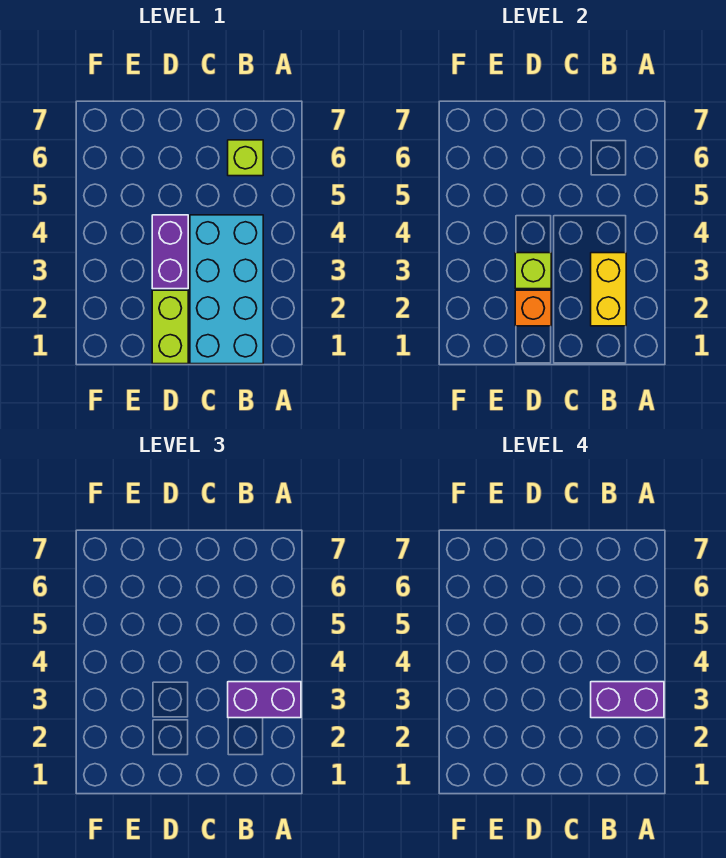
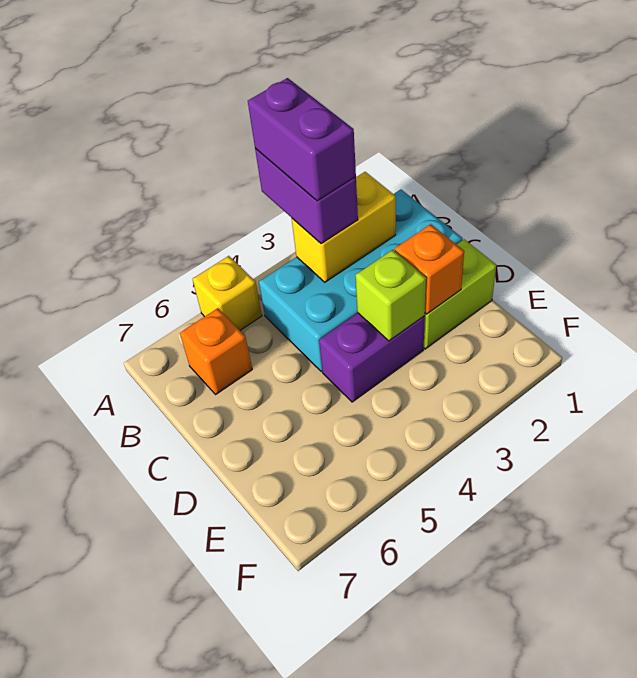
none -> yellow 1x1 brick [193,256,262,330]
lime 1x1 brick [228,140,263,176] -> orange 1x1 brick [180,308,252,394]

